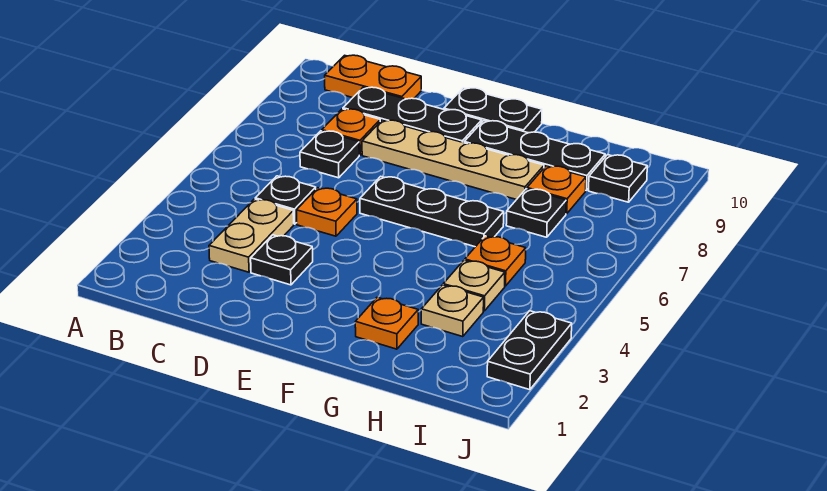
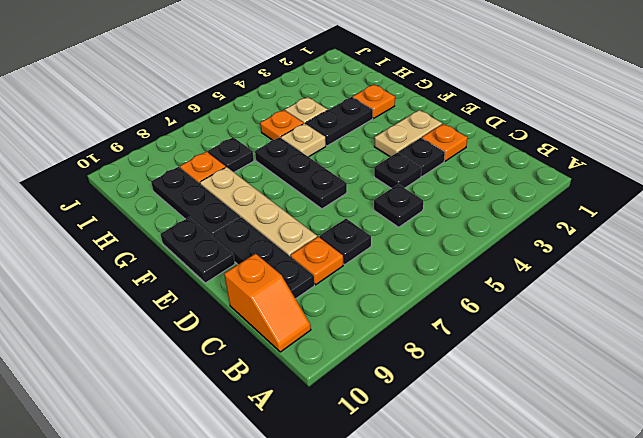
orange 1x2 plate [325,55,421,99] -> orange 1x2 slope [224,254,311,352]
tan 1x2 plate [209,199,294,272] -> tan 1x2 plate moved to [374,110,442,157]
orange 1x1 plate [296,188,357,236] -> orange 1x1 plate moved to [422,124,467,161]
tan 1x1 plate [421,285,484,337] -> tan 1x1 plate moved to [281,123,326,157]
black 1x1 plate [589,155,647,202] -> black 1x1 plate moved to [374,152,421,189]
black 1x2 plate [487,311,572,390] -> black 1x2 plate moved to [306,97,373,146]

